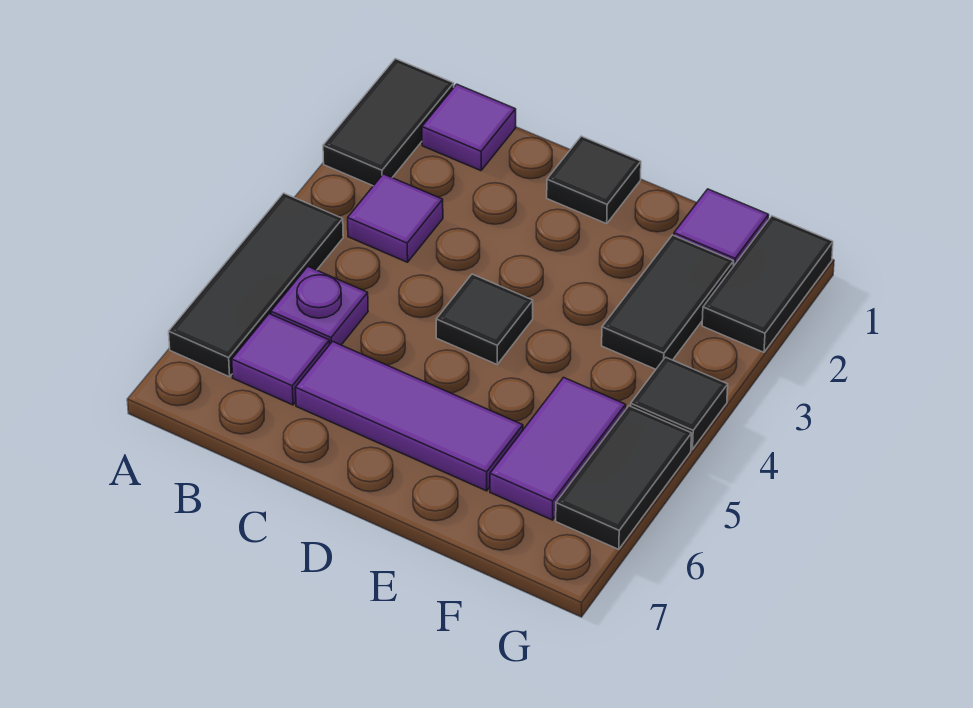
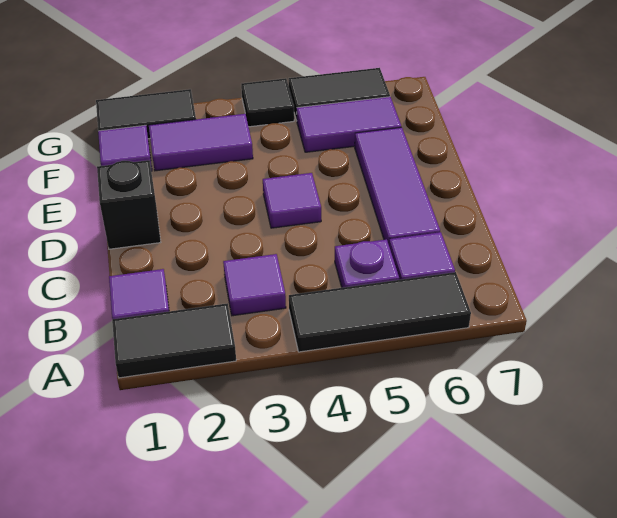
black 1x1 tile [547,136,641,224] -> black 1x1 brick [97,160,161,249]
black 1x1 tile [436,274,533,364] -> purple 1x1 tile [263,173,321,228]
black 1x2 tile [602,235,734,369] -> purple 1x2 tile [149,114,253,171]

